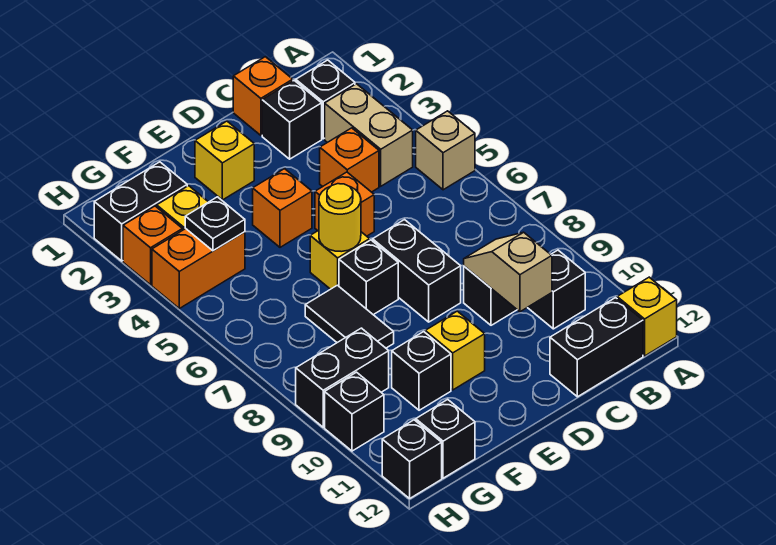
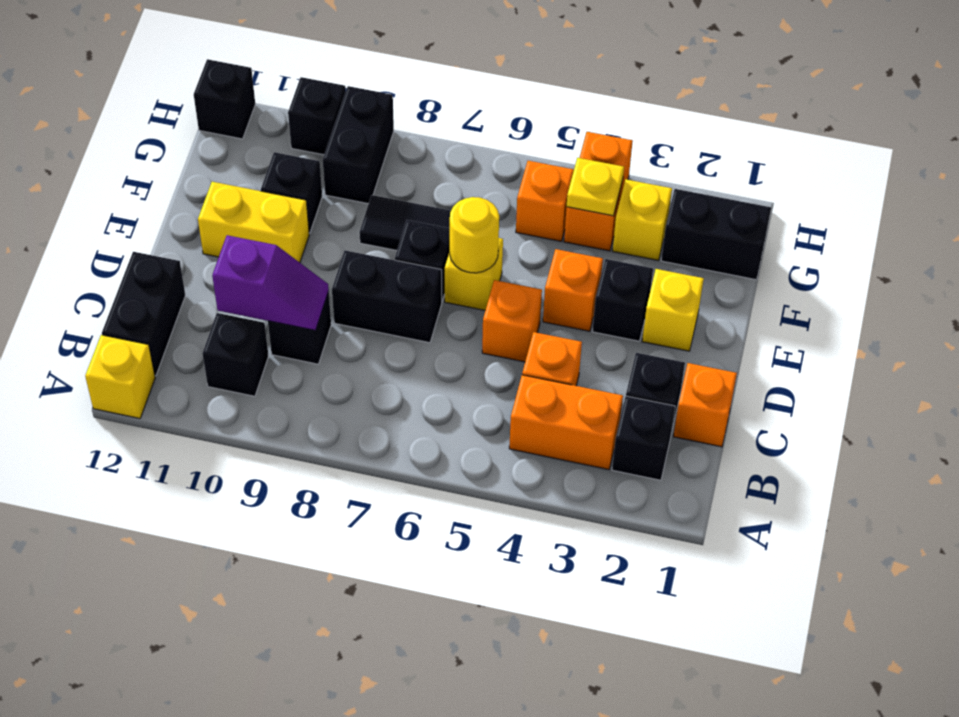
tan 1x1 brick [416,111,475,190] -> none
tan 1x2 brick [325,84,413,186] -> orange 1x2 brick [509,375,623,470]
tan 1x2 slope [464,232,552,312] -> purple 1x2 slope [212,235,329,330]
yellow 1x1 brick [425,311,485,390] -> yellow 1x2 brick [198,182,309,262]
black 1x2 brick [94,162,187,261] -> black 1x2 brick turned to [661,189,771,280]
black 1x1 plate [185,197,245,251] -> yellow 1x1 plate [567,158,624,216]
black 1x1 brick [416,399,475,478] -> black 1x1 brick moved to [592,259,653,341]
orange 1x1 brick [123,206,182,285] -> orange 1x1 brick moved to [516,161,574,241]

